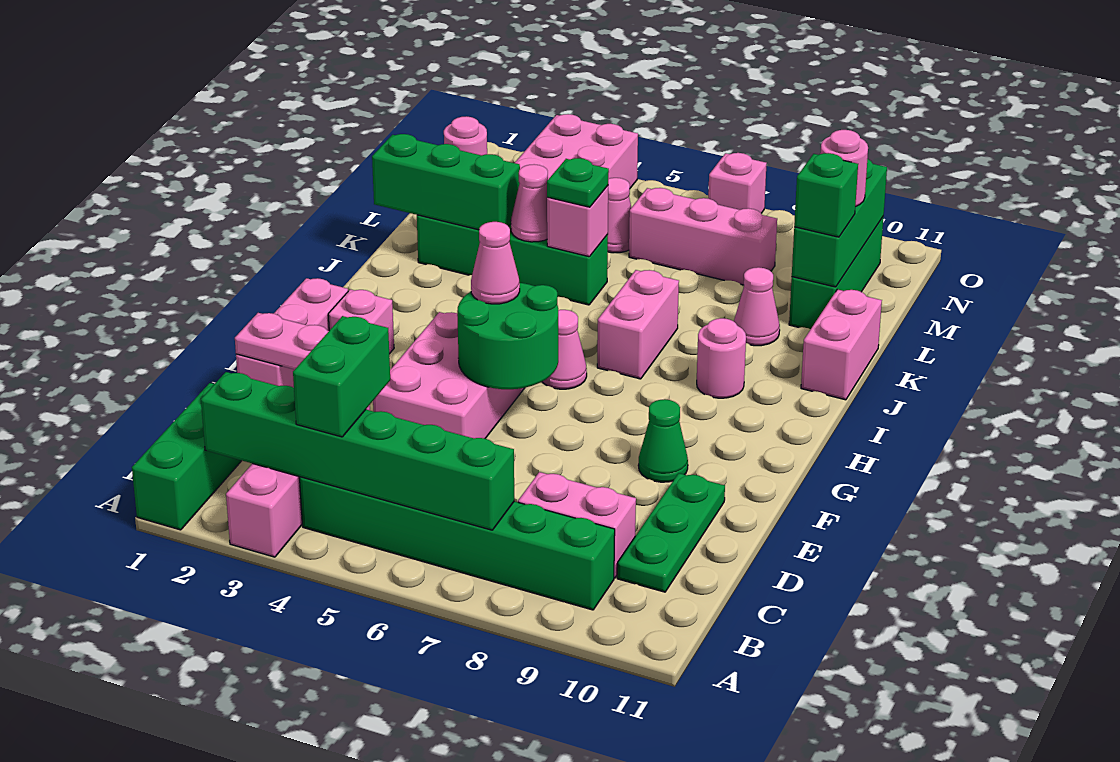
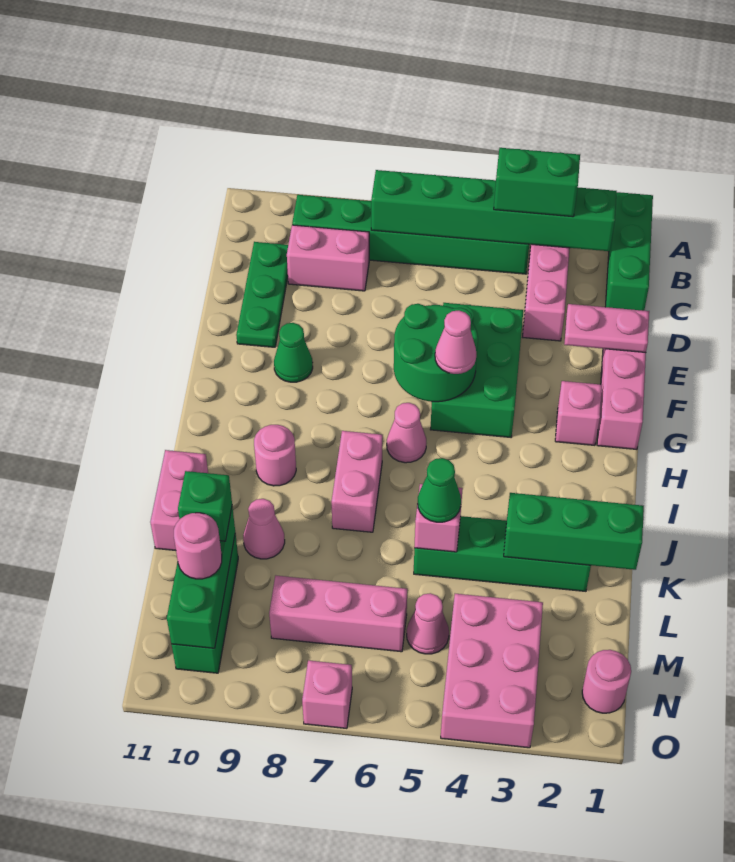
green 1x2 brick [293,316,390,437] -> green 1x2 brick turned to [494,148,580,217]
pink 2x3 brick [373,312,524,439] -> green 2x3 brick [430,303,523,437]
pink 1x1 cone [511,164,548,242] -> none
green 1x1 plate [547,158,609,207] -> green 1x1 cone [418,458,461,522]

